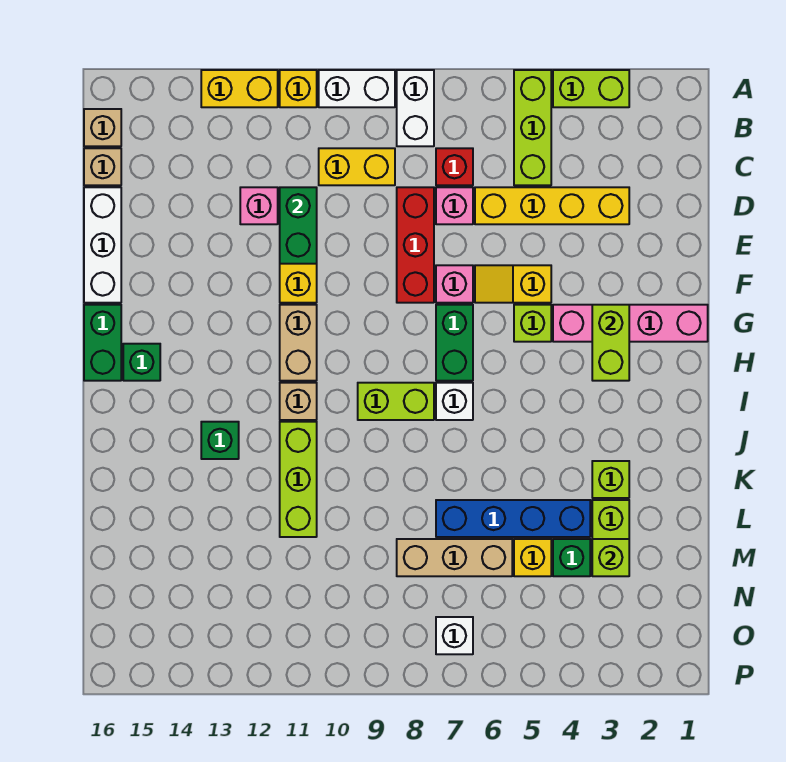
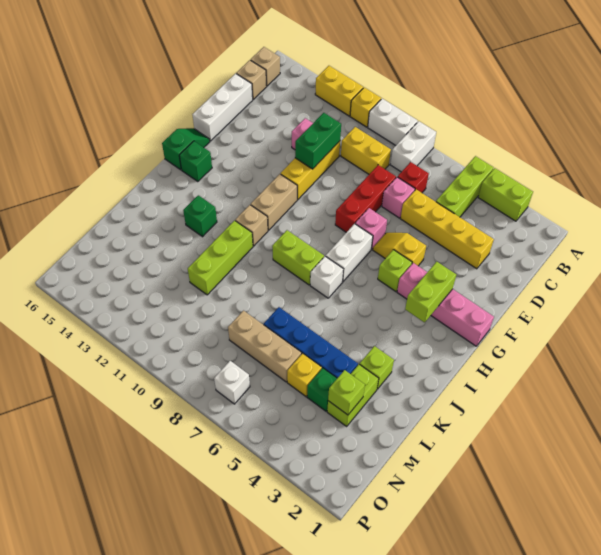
green 1x2 brick [436,305,473,381] -> white 1x2 brick [326,224,373,282]
green 1x2 brick [84,305,121,381] -> green 1x2 slope [162,128,210,170]

